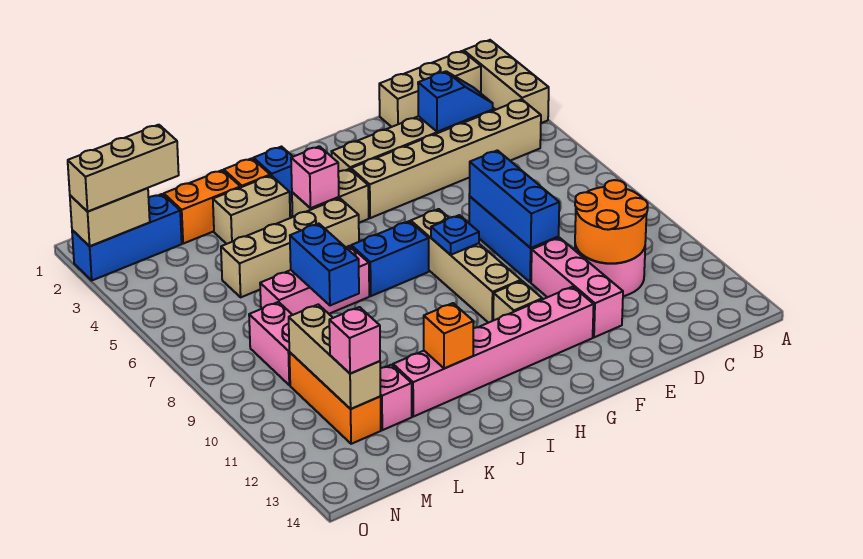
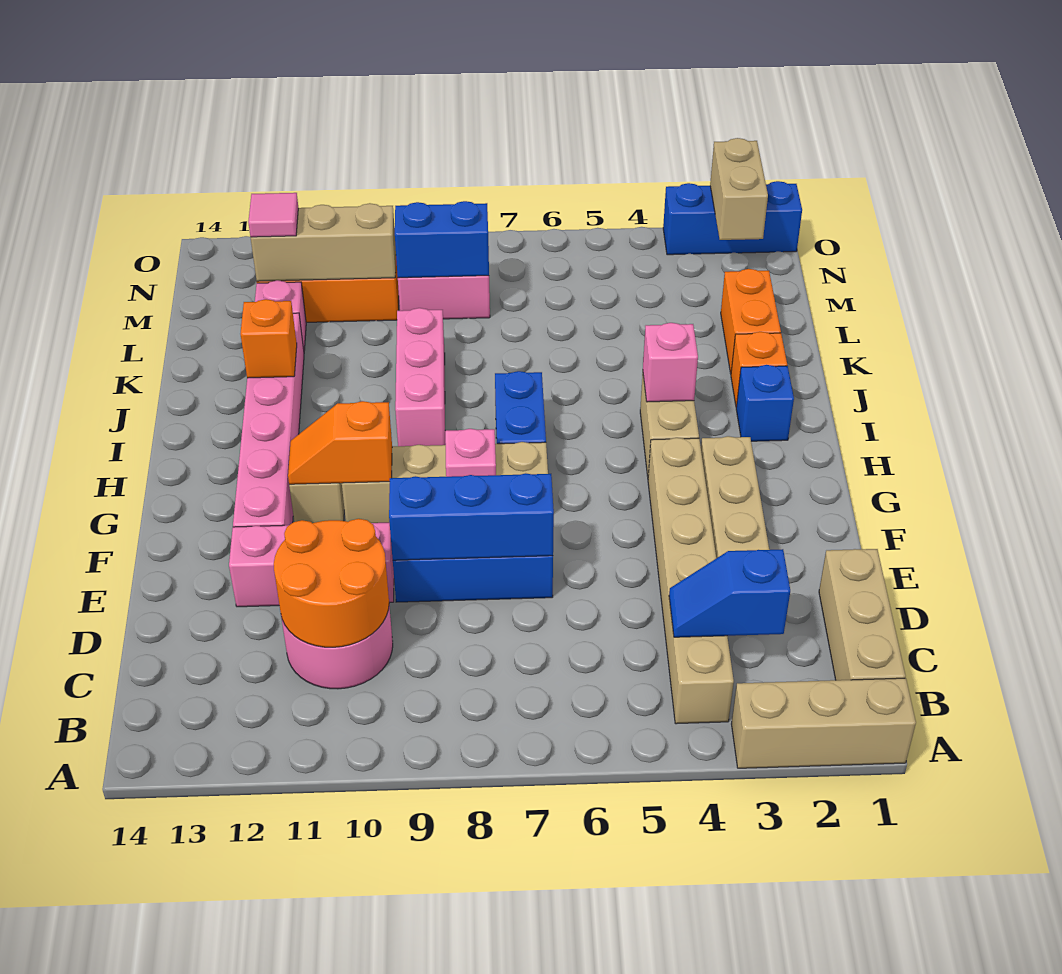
blue 1x2 slope [418,71,493,132] -> blue 1x2 slope turned to [669,549,790,637]
blue 1x1 plate [431,215,479,255] -> pink 1x1 plate [445,429,496,477]
none -> orange 1x2 slope [288,401,392,485]
tan 1x4 brick [221,198,359,297] -> none
tan 1x2 brick [213,175,290,244] -> none
pink 1x3 brick [260,246,369,315] -> pink 1x3 brick moved to [395,308,445,446]
blue 1x2 brick [290,224,359,306] -> blue 1x2 brick moved to [395,201,489,278]
blue 1x3 brick [72,194,182,280] -> blue 1x3 brick turned to [663,181,802,255]
tan 1x3 brick [68,125,179,212] -> none
pink 1x1 brick [329,307,380,374] -> pink 1x1 tile [248,193,298,237]

